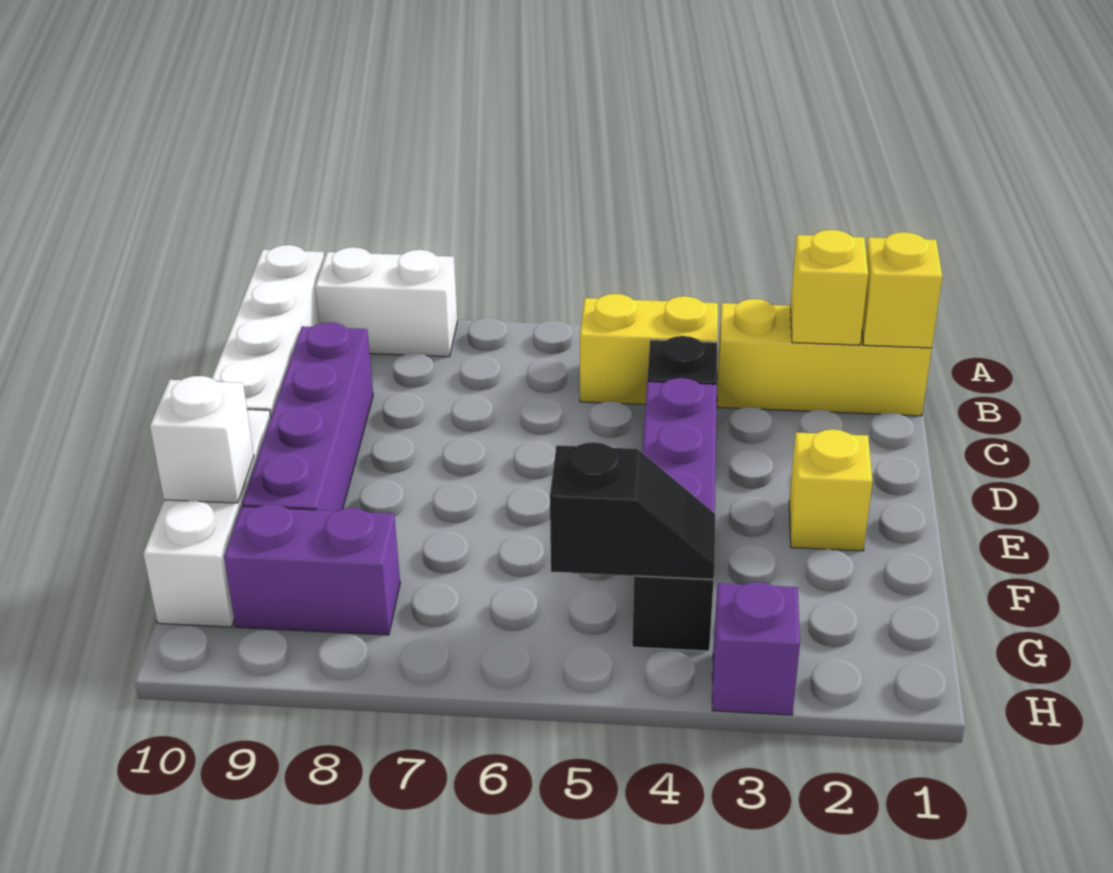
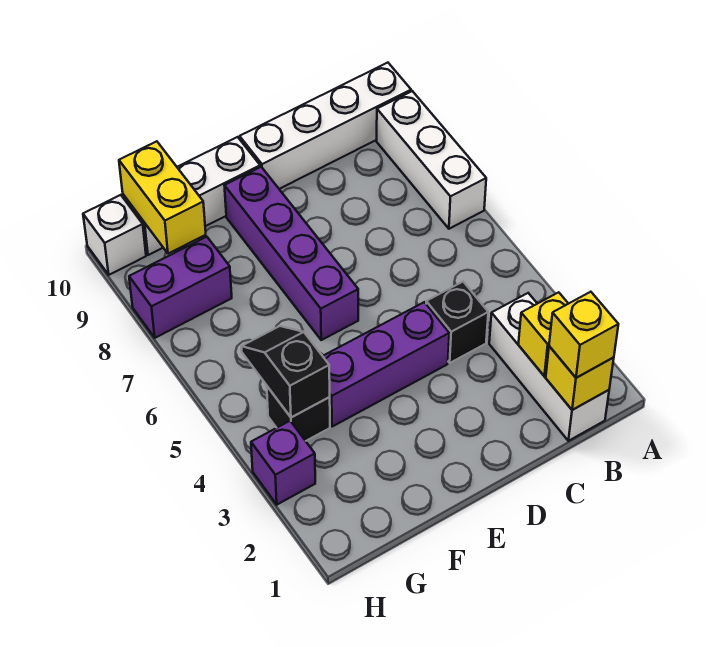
white 1x2 brick [315,247,457,357] -> white 1x3 brick [377,91,486,229]
yellow 1x3 brick [717,299,932,416] -> white 1x3 brick [489,293,609,441]
yellow 1x2 brick [580,294,718,405] -> yellow 1x2 brick moved to [119,141,206,254]
purple 1x4 brick [242,322,373,511] -> purple 1x4 brick turned to [224,167,358,340]
yellow 1x1 brick [789,429,872,551] -> yellow 1x1 brick moved to [549,292,618,378]
white 1x1 brick [150,376,254,503] -> white 1x1 brick moved to [83,195,146,275]
black 1x2 slope [550,442,715,580] -> black 1x2 slope turned to [241,326,330,417]
purple 1x2 brick [224,504,400,635] -> purple 1x2 brick turned to [129,237,232,338]

